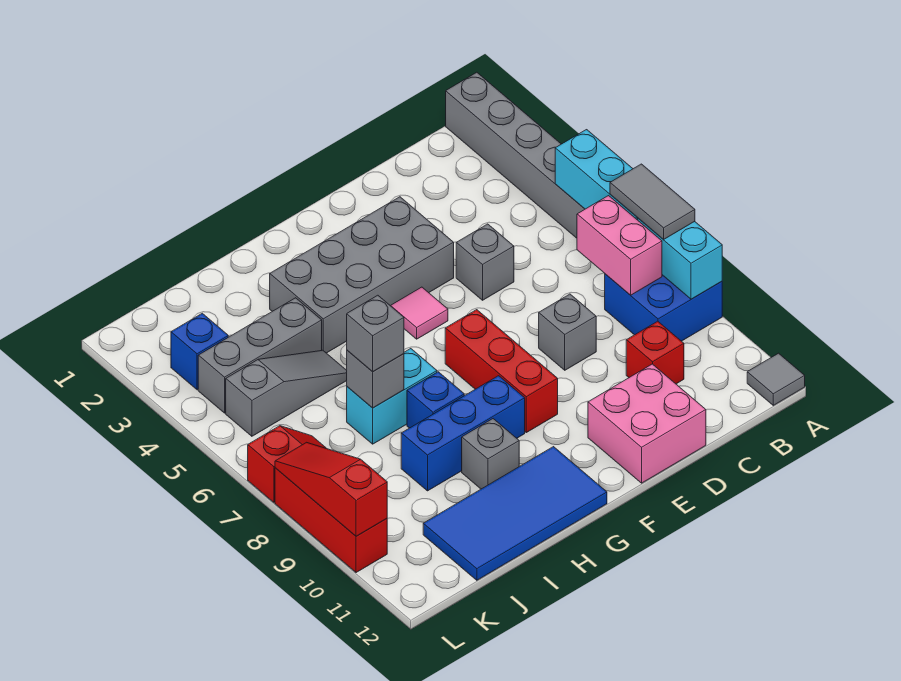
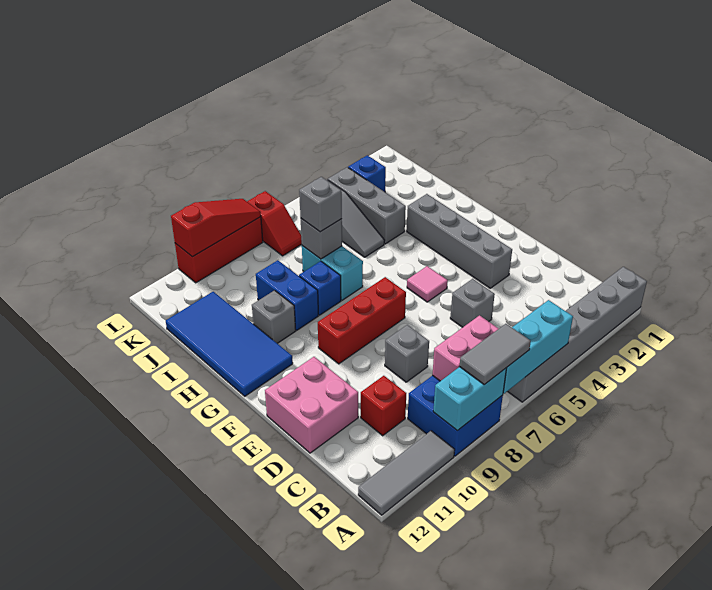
grey 1x1 tile [747,353,805,405] -> grey 1x3 tile [358,431,455,515]
grey 2x4 brick [270,197,454,353] -> grey 1x4 brick [407,194,512,288]
blue 1x3 brick [401,376,525,491] -> blue 1x2 brick [256,260,318,330]

